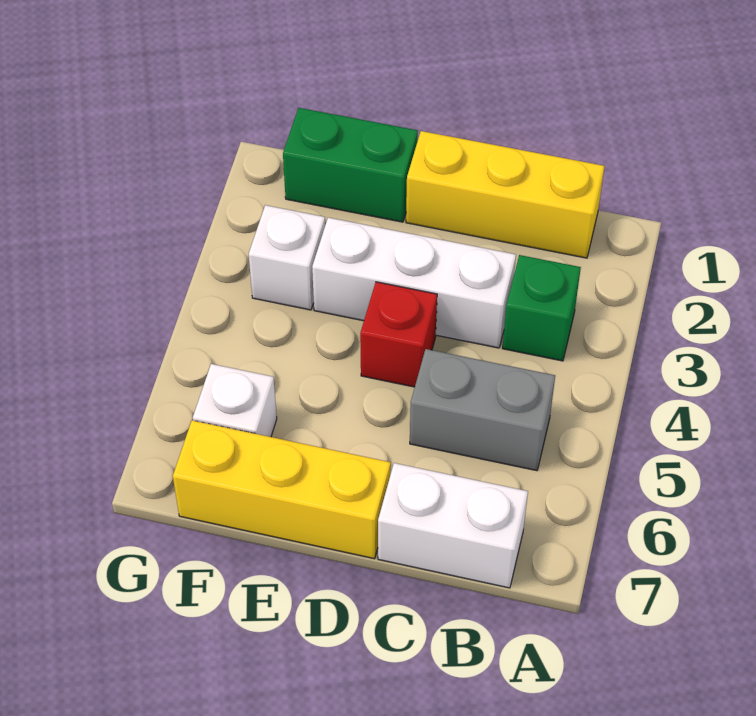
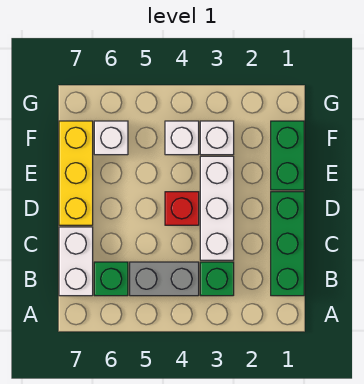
yellow 1x3 brick [406,131,605,258] -> green 1x3 brick [271,192,304,296]
grey 1x2 brick [410,349,555,471] -> grey 1x2 brick turned to [130,262,199,296]
none -> green 1x1 brick [94,262,128,296]
none -> white 1x1 brick [165,121,199,155]

